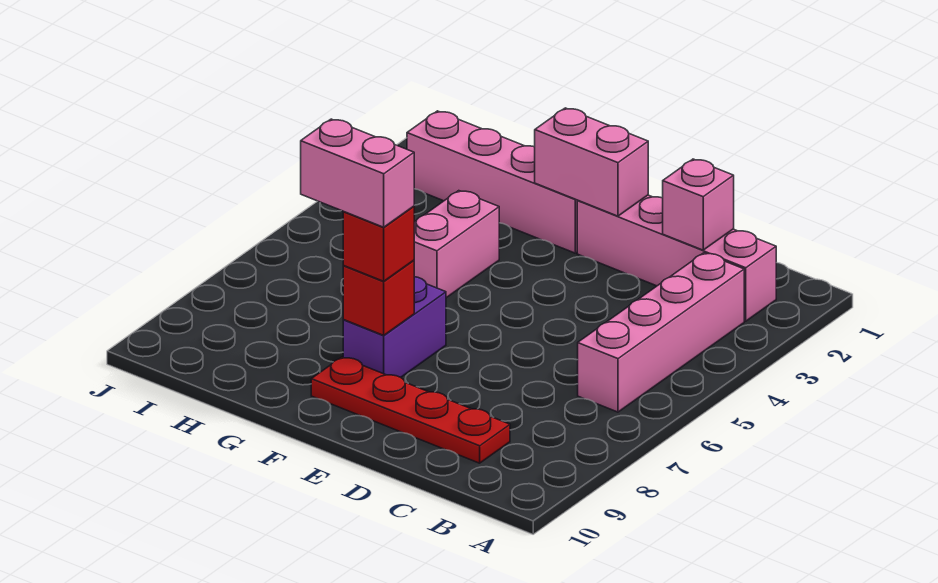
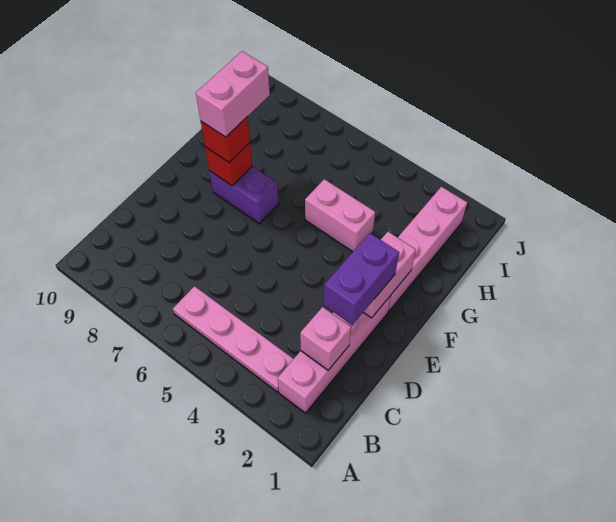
pink 1x4 brick [578,253,744,412] -> pink 1x4 plate [173,286,293,392]
red 1x4 plate [311,357,510,463] -> none
none -> purple 1x2 brick [324,233,399,325]

